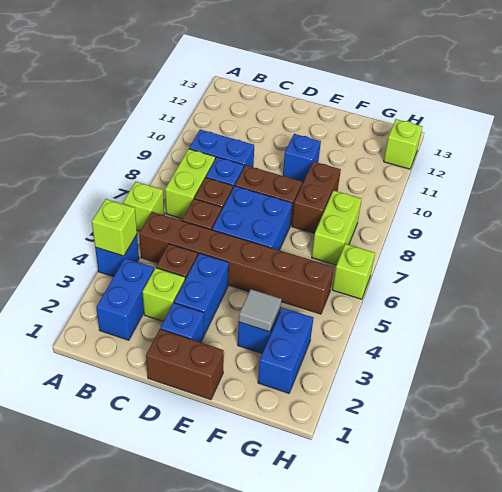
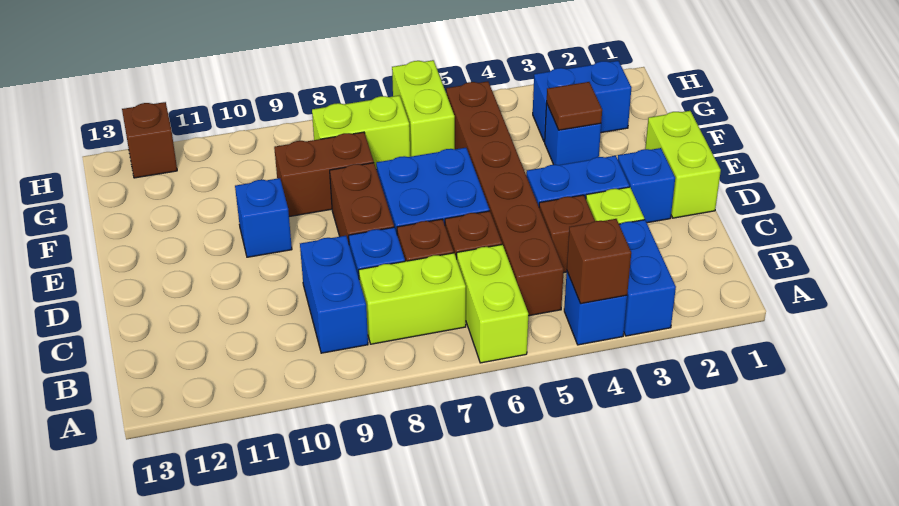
lime 1x1 brick [92,199,137,256] -> brown 1x1 brick [567,219,631,304]
lime 1x1 brick [123,182,164,231] -> lime 1x2 brick [457,245,528,363]
blue 1x2 brick [96,258,154,340] -> blue 1x2 brick turned to [619,220,676,336]
brown 1x2 brick [146,329,224,400] -> lime 1x2 brick [645,111,721,218]
grey 1x1 tile [239,289,282,332] -> brown 1x1 tile [547,82,602,130]
lime 1x1 brick [332,244,375,299] -> lime 1x2 brick [392,60,455,157]
lime 1x1 brick [384,119,422,169] -> brown 1x1 brick [122,102,177,178]

